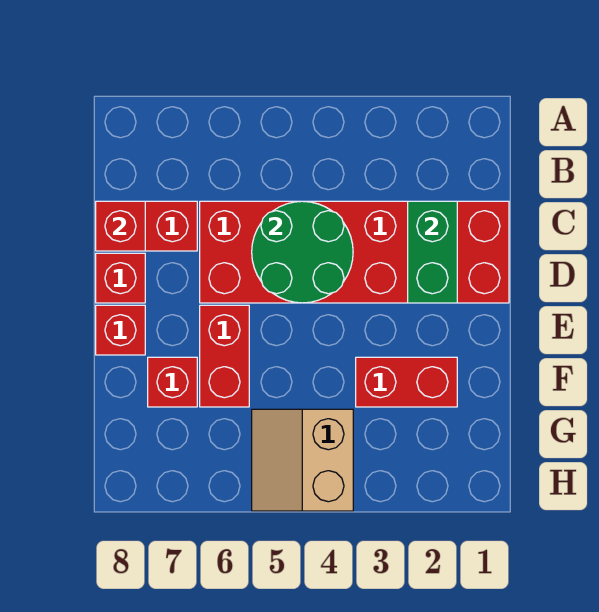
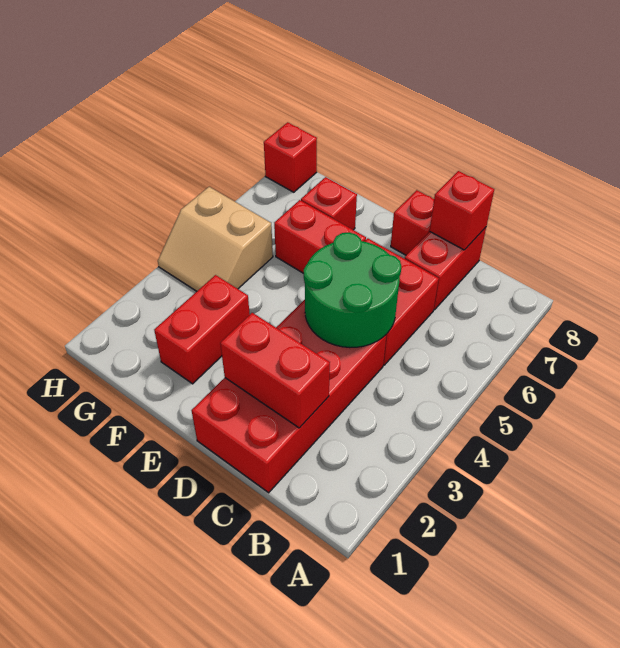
green 1x2 brick [408,201,457,303] -> red 1x2 brick [220,313,330,428]
red 1x1 brick [96,305,145,355] -> red 1x1 brick moved to [264,122,317,192]
tan 2x2 slope [252,409,353,511] -> tan 2x2 slope turned to [158,187,273,291]

